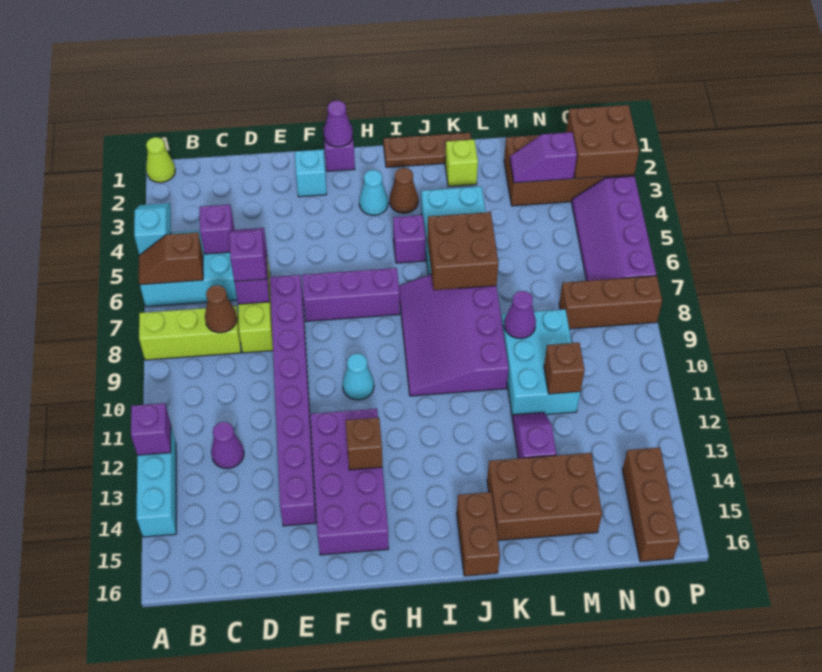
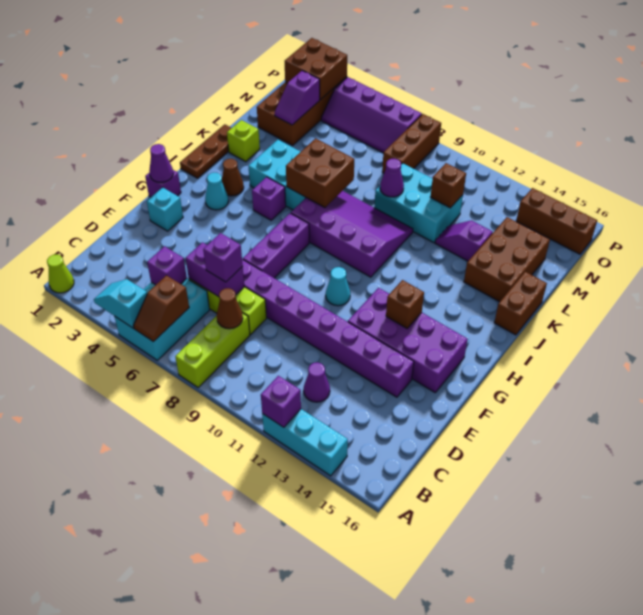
purple 3x4 slope [399,274,509,396] -> purple 3x4 slope turned to [291,191,413,277]
brown 1x2 brick [457,492,500,576] -> brown 1x2 brick turned to [494,272,547,335]

